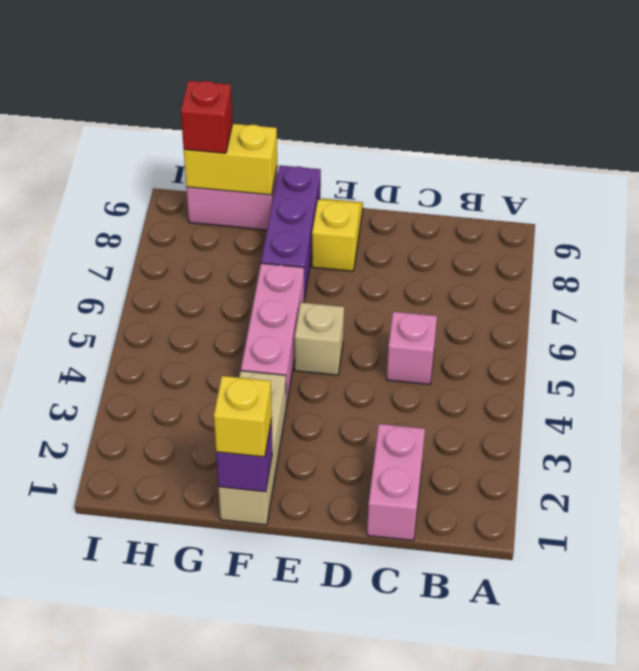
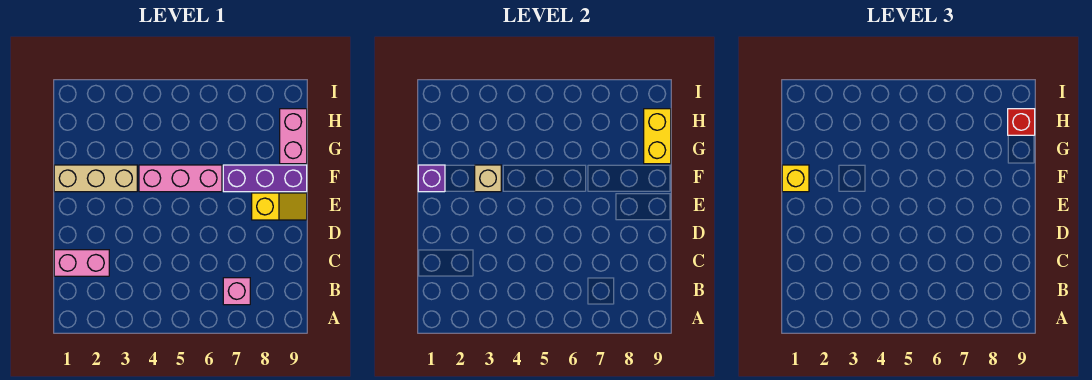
pink 1x1 brick [387,312,437,385] -> pink 1x1 brick moved to [223,278,250,305]
tan 1x1 brick [295,303,344,375] -> tan 1x1 brick moved to [475,165,501,192]

